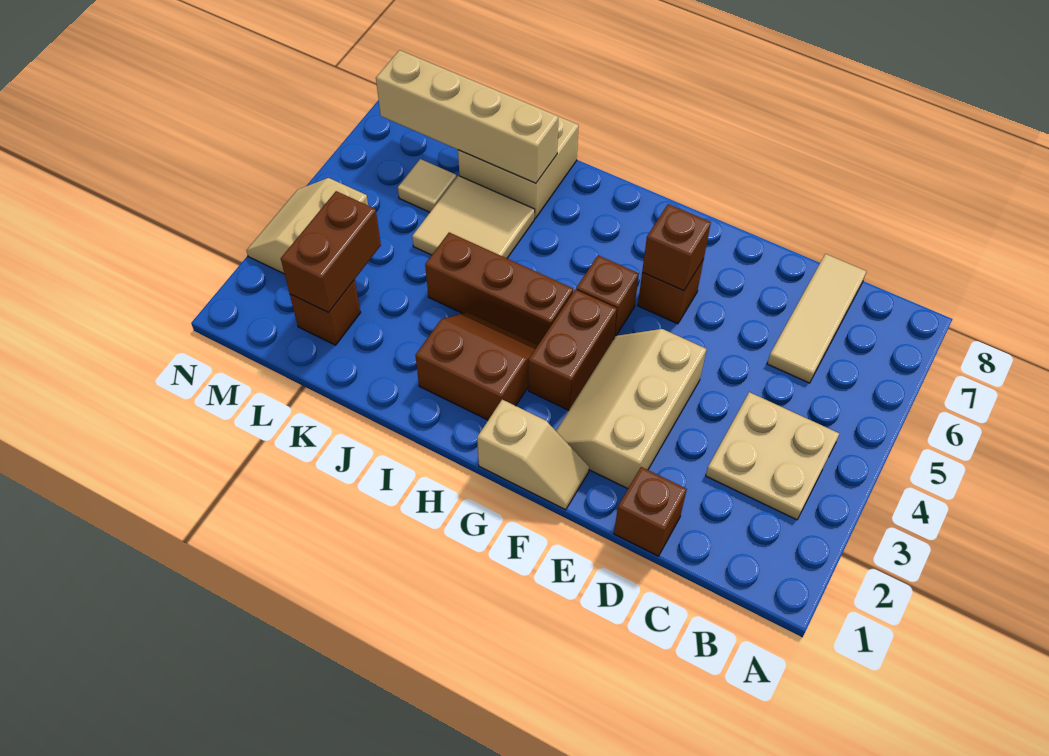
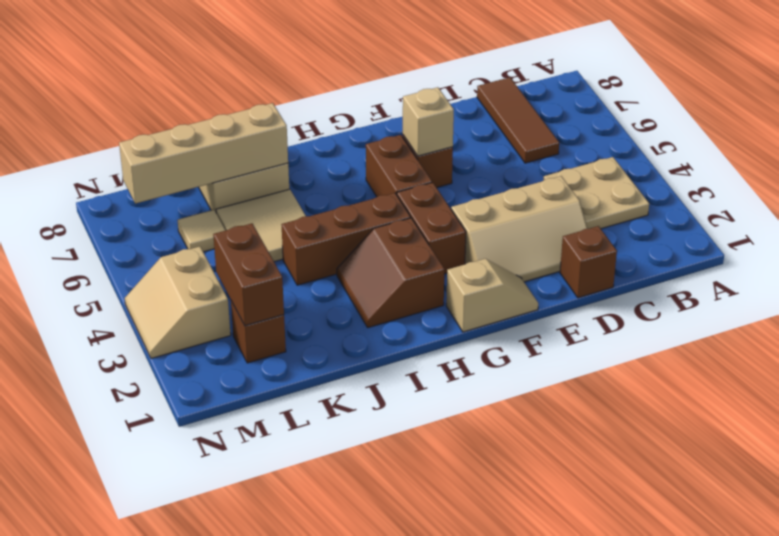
tan 1x3 tile [767,254,867,383] -> brown 1x3 tile [477,77,559,163]
tan 2x3 slope [556,329,706,489] -> tan 2x3 slope turned to [451,176,587,282]
brown 1x1 brick [642,204,711,291] -> tan 1x1 brick [403,87,454,156]
brown 1x1 brick [576,255,639,339] -> brown 1x2 brick [366,135,432,197]
brown 2x2 slope [415,312,538,420] -> brown 2x2 slope turned to [337,218,445,328]

